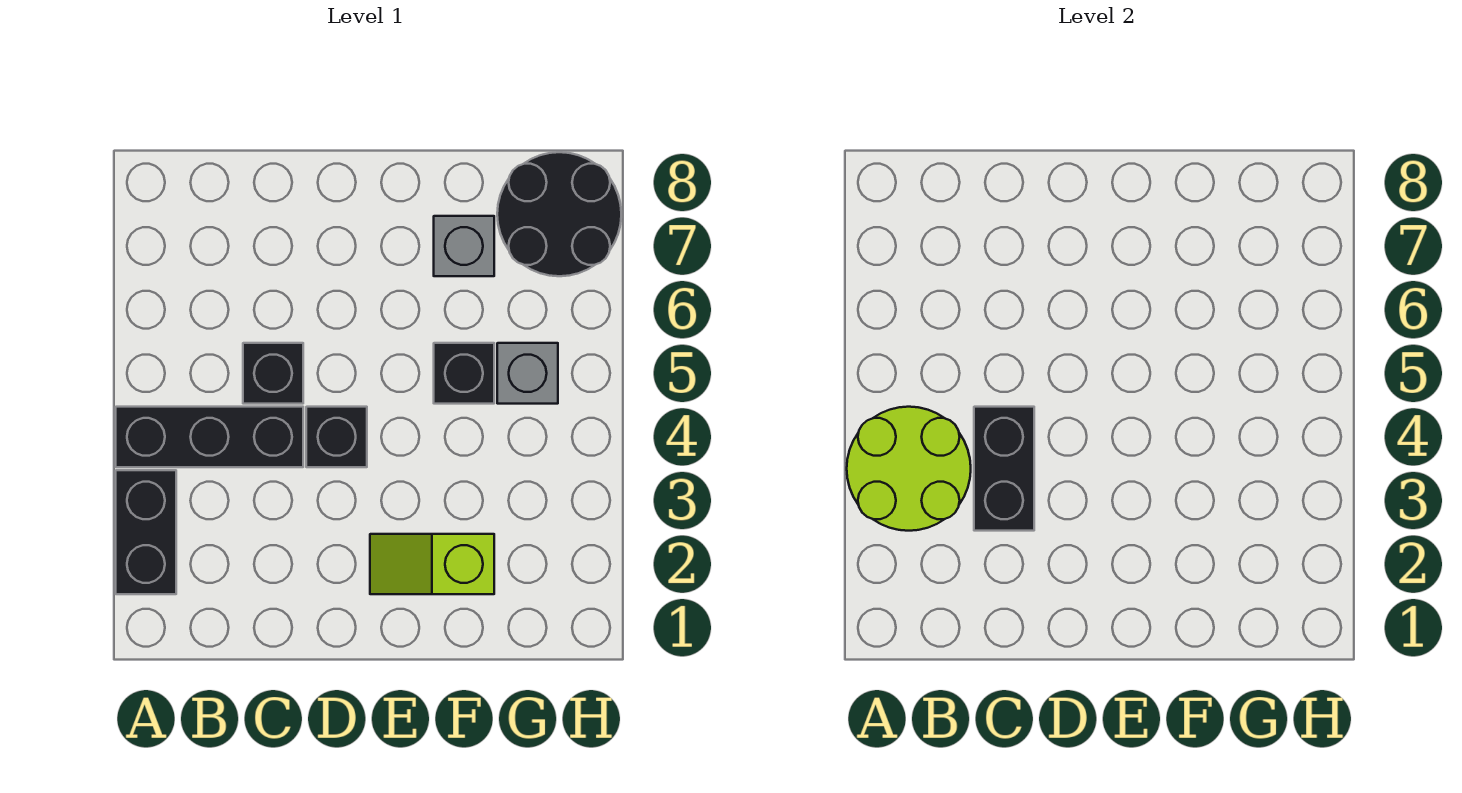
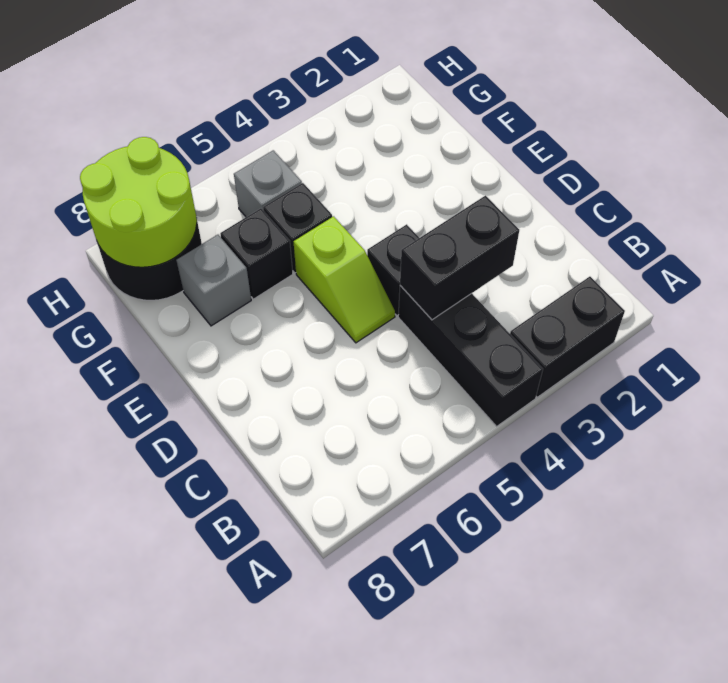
lime 2x2 round brick [847,407,971,531] -> lime 2x2 round brick moved to [80,137,197,267]
black 1x1 brick [243,343,303,404] -> black 1x1 brick moved to [220,209,293,299]
lime 1x2 slope [370,534,494,594] -> lime 1x2 slope moved to [294,216,395,343]

